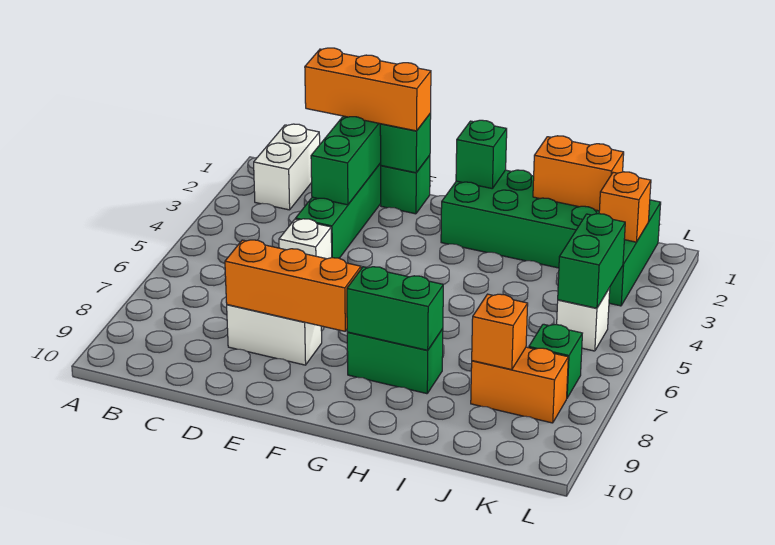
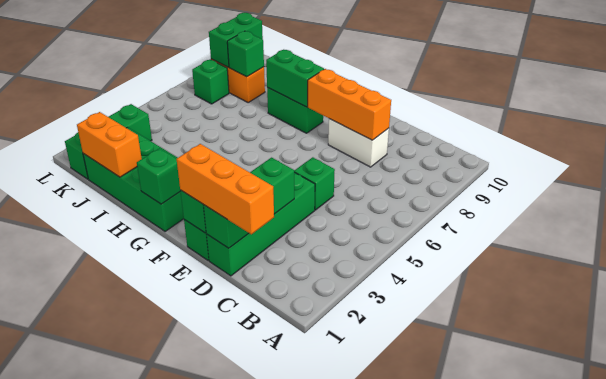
white 1x2 brick [254,124,320,210] -> none
white 1x1 brick [279,219,332,259] -> green 1x1 brick [294,157,335,210]
orange 1x1 brick [472,294,528,370] -> green 1x1 brick [227,31,264,77]
orange 1x1 brick [599,172,651,242] -> none
green 1x2 brick [558,214,625,308] -> green 1x2 brick moved to [209,13,263,67]
white 1x1 brick [557,288,610,351] -> none

